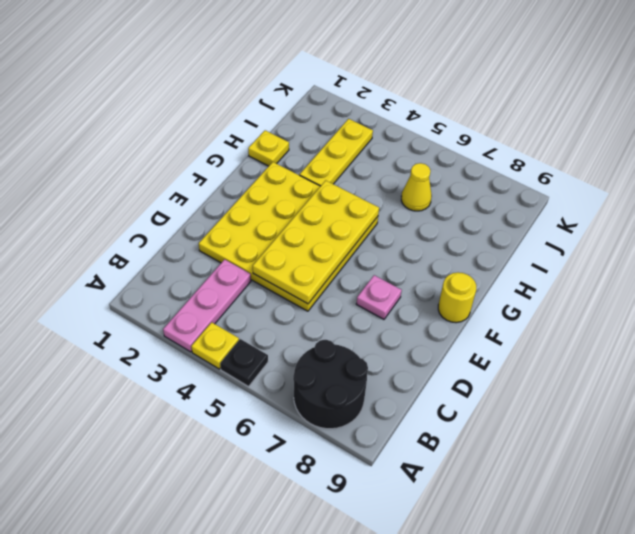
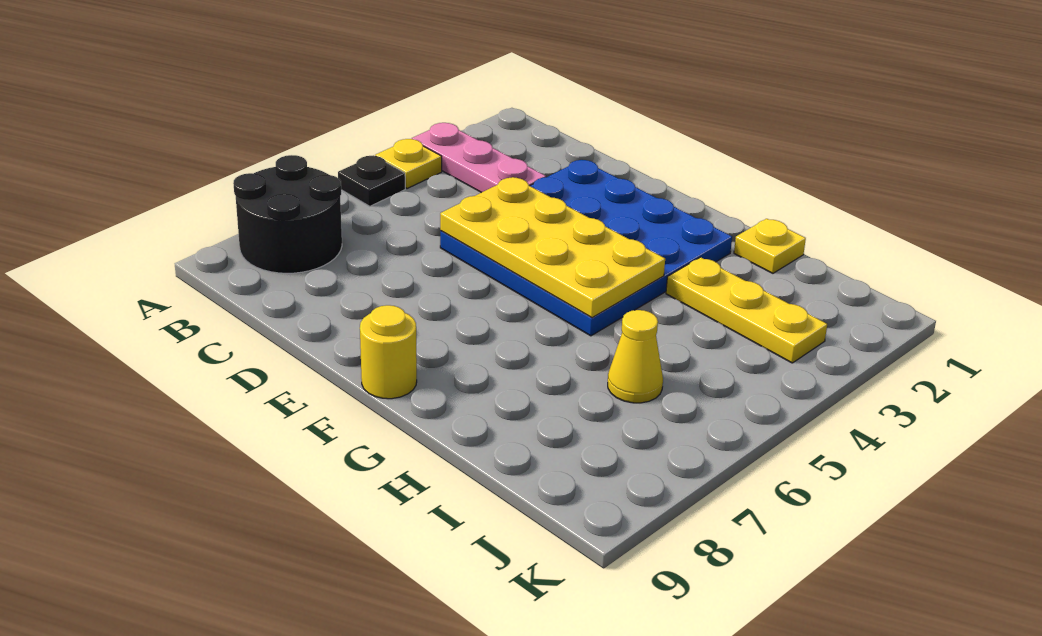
yellow 4x4 plate [199,162,378,311] -> blue 4x4 plate [440,160,732,336]
pink 1x1 plate [356,275,402,319] -> none

